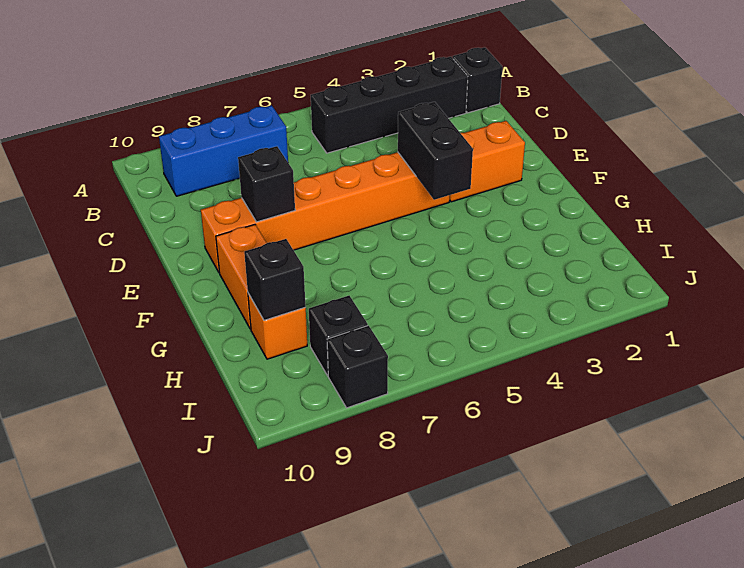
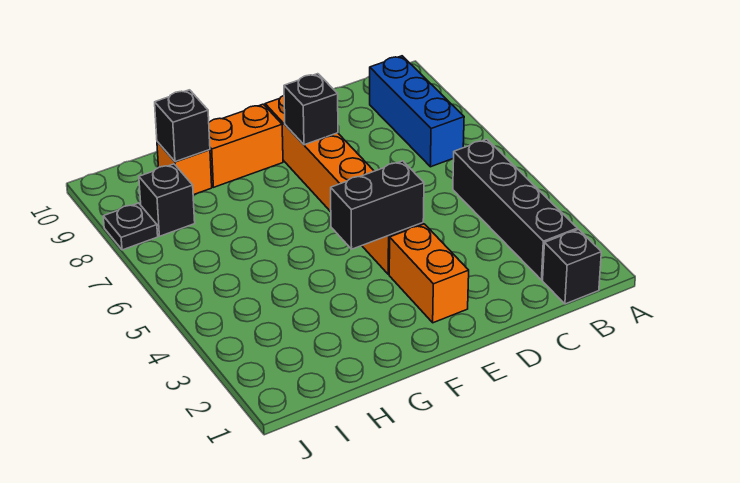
black 1x1 brick [327,326,388,408] -> black 1x1 plate [103,203,158,250]

